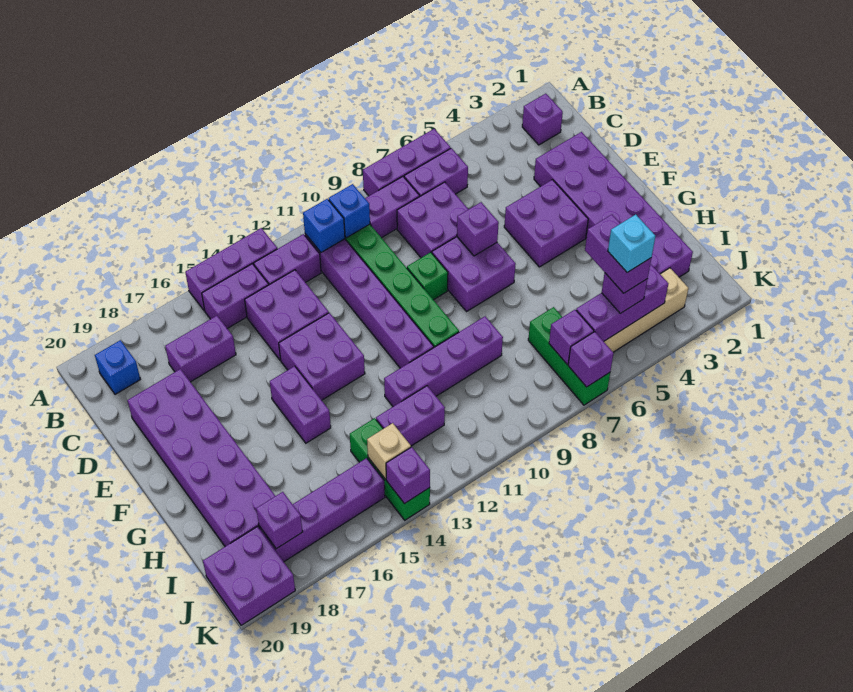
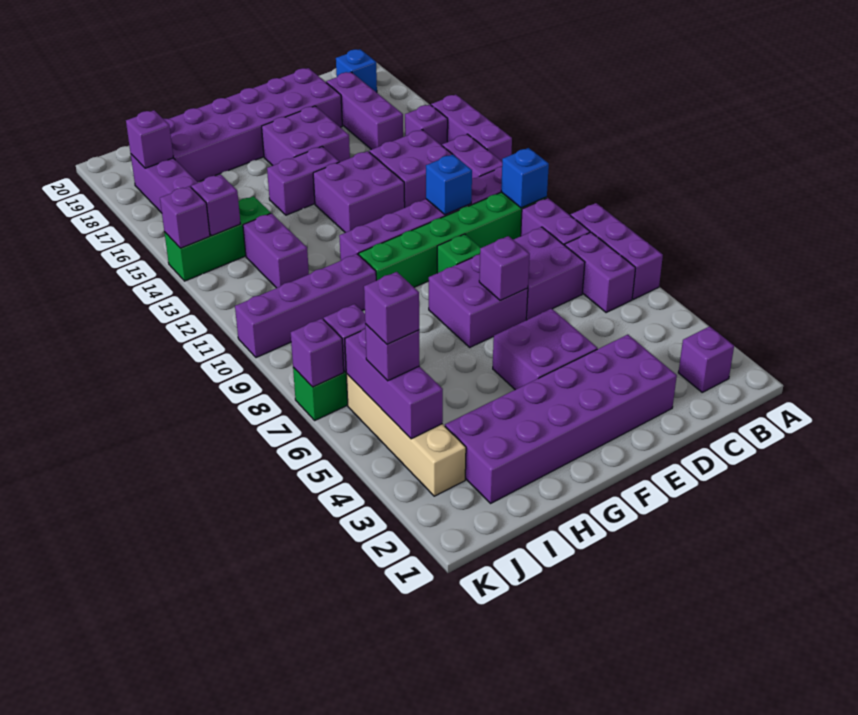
blue 1x1 brick [303,199,345,252] -> blue 1x1 brick moved to [426,154,472,215]
purple 1x2 brick [202,264,269,328] -> purple 1x1 brick [405,104,448,145]
purple 1x2 brick [165,316,236,382] -> purple 1x3 brick [326,72,403,150]
purple 1x4 brick [384,316,503,406] -> purple 1x4 brick turned to [235,254,376,358]
purple 1x2 brick [585,215,651,293] -> purple 1x1 brick [364,272,419,344]
cyan 1x1 brick [608,215,655,272] -> none
tan 1x1 brick [367,423,411,479] -> purple 1x1 brick [191,174,241,236]
purple 2x2 brick [203,527,295,625] -> purple 2x2 brick moved to [262,106,350,166]

